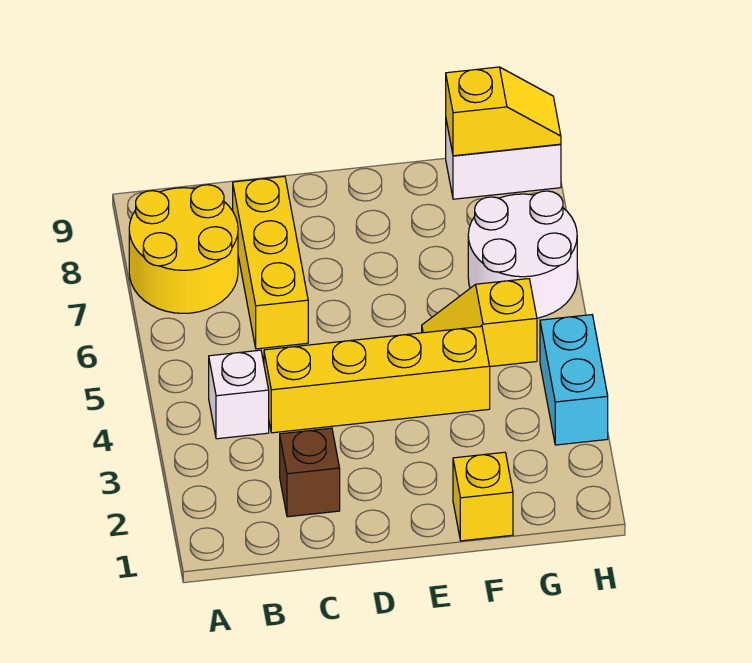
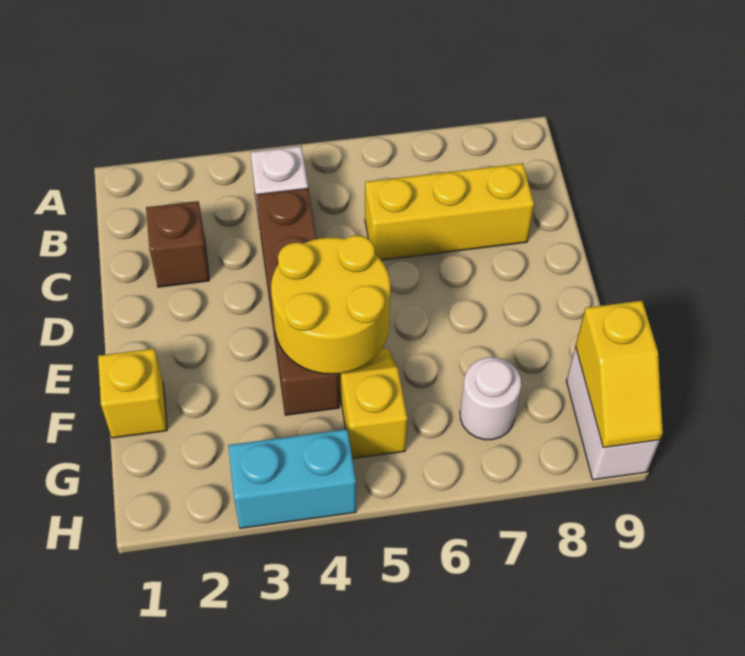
yellow 2x2 round brick [129,185,238,313] -> yellow 2x2 round brick moved to [271,235,391,374]
yellow 1x4 brick [264,326,490,433] -> brown 1x4 brick [256,188,339,415]
white 2x2 round brick [468,191,577,318] -> white 1x1 round brick [460,357,521,440]

